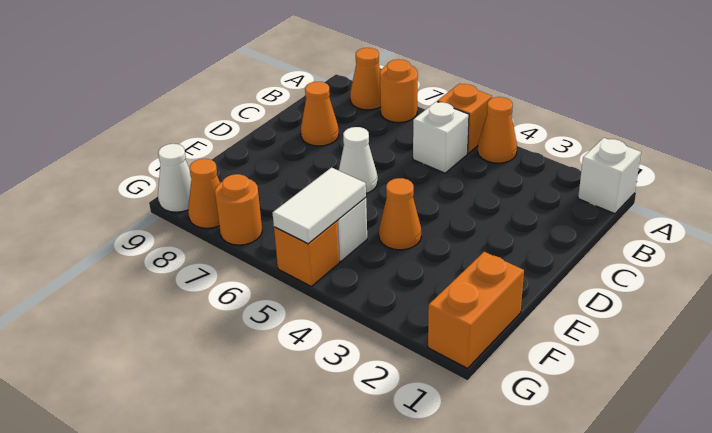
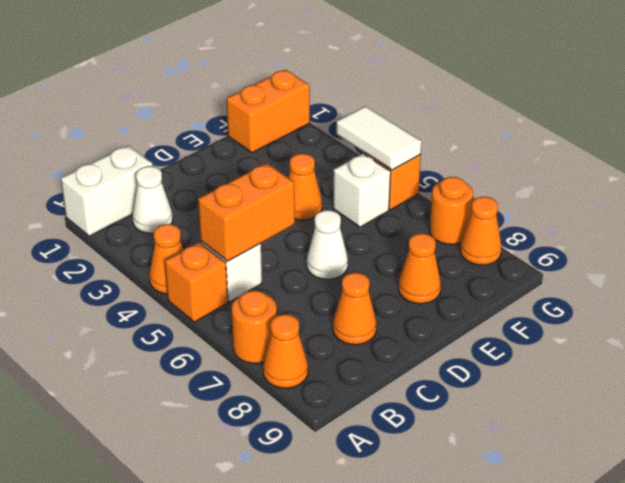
white 1x1 brick [578,138,641,214] -> white 1x2 brick [61,146,152,236]
none -> orange 1x2 brick [198,163,295,261]
none -> orange 1x1 cone [399,234,441,304]
white 1x2 tile [273,167,366,244] -> white 1x2 tile turned to [336,106,422,170]
white 1x1 cone [158,144,191,212] -> white 1x1 cone moved to [132,166,173,233]

